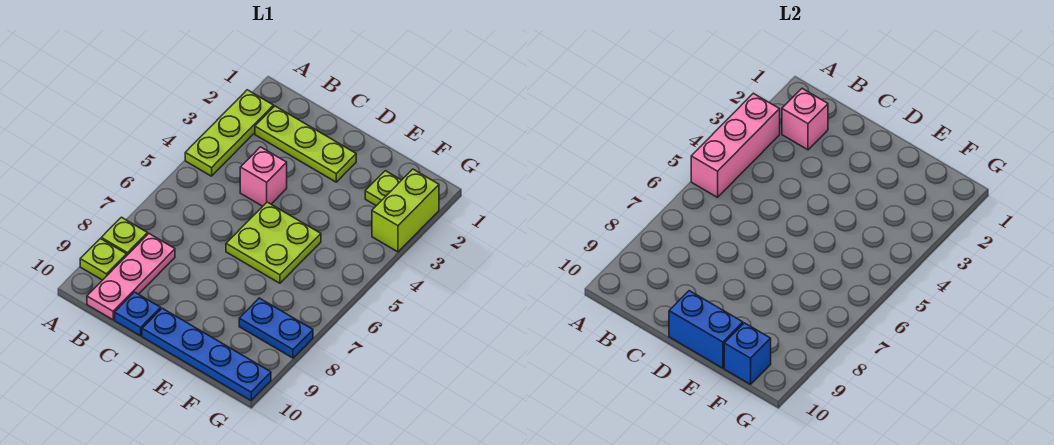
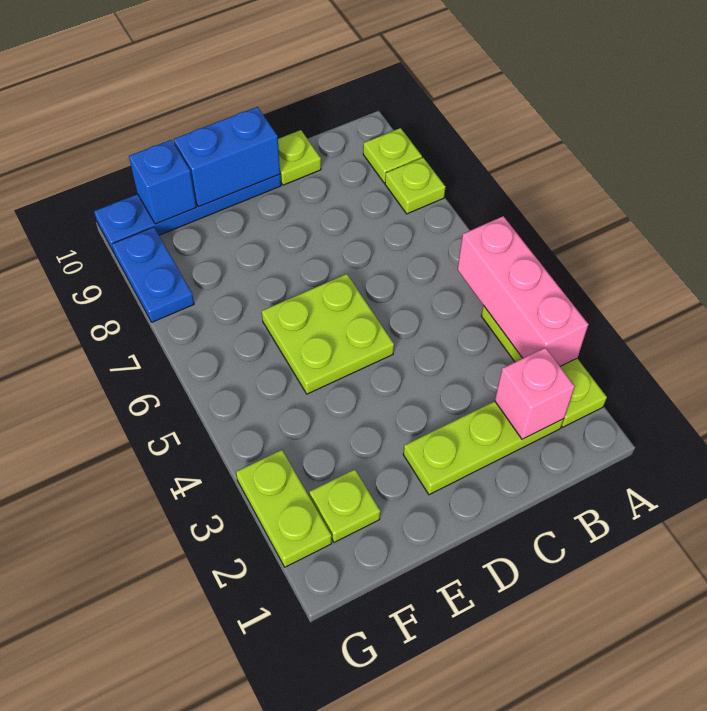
pink 1x3 plate [87,234,175,320] -> none
pink 1x1 brick [240,147,287,206] -> none
blue 1x1 plate [115,292,161,336] -> lime 1x1 plate [278,130,321,185]
blue 1x2 plate [239,298,313,358] -> blue 1x2 plate turned to [112,227,194,322]
lime 1x2 brick [372,169,439,252] -> lime 1x2 plate [236,450,332,567]

